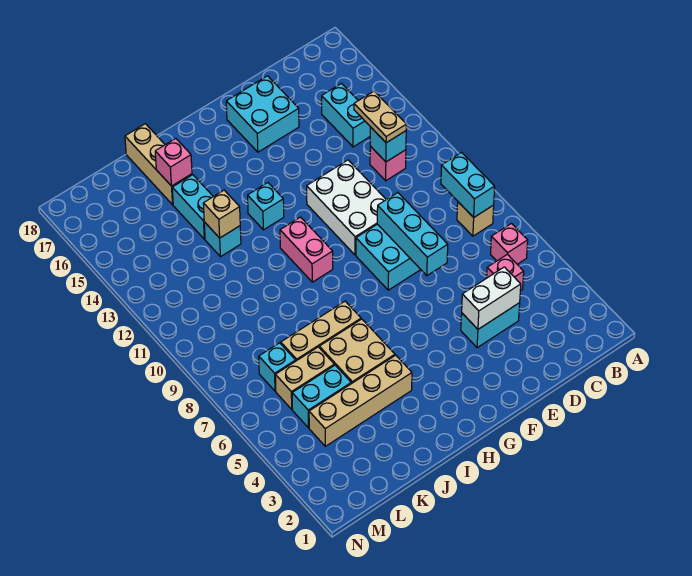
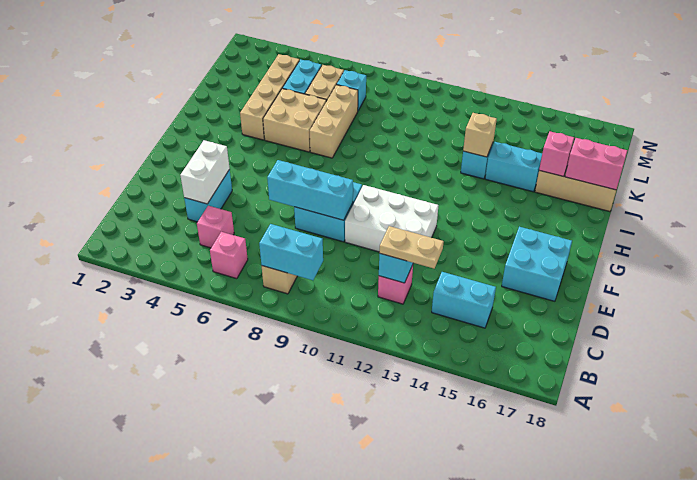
pink 1x2 brick [280,217,333,282] -> pink 1x2 brick moved to [565,138,627,190]
cyan 1x1 brick [248,183,284,230] -> none

